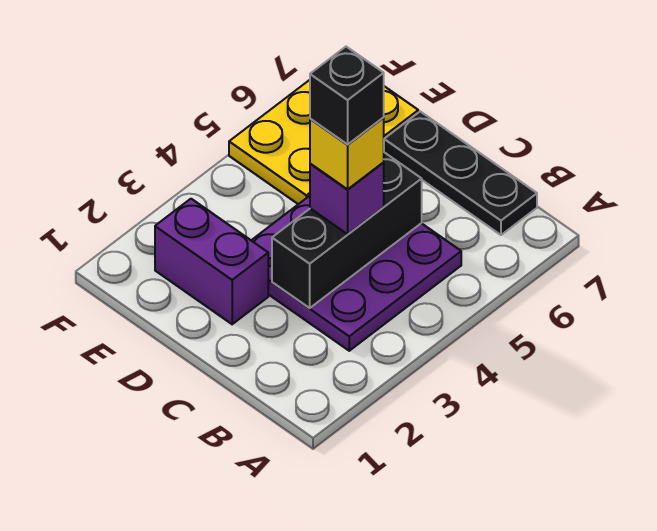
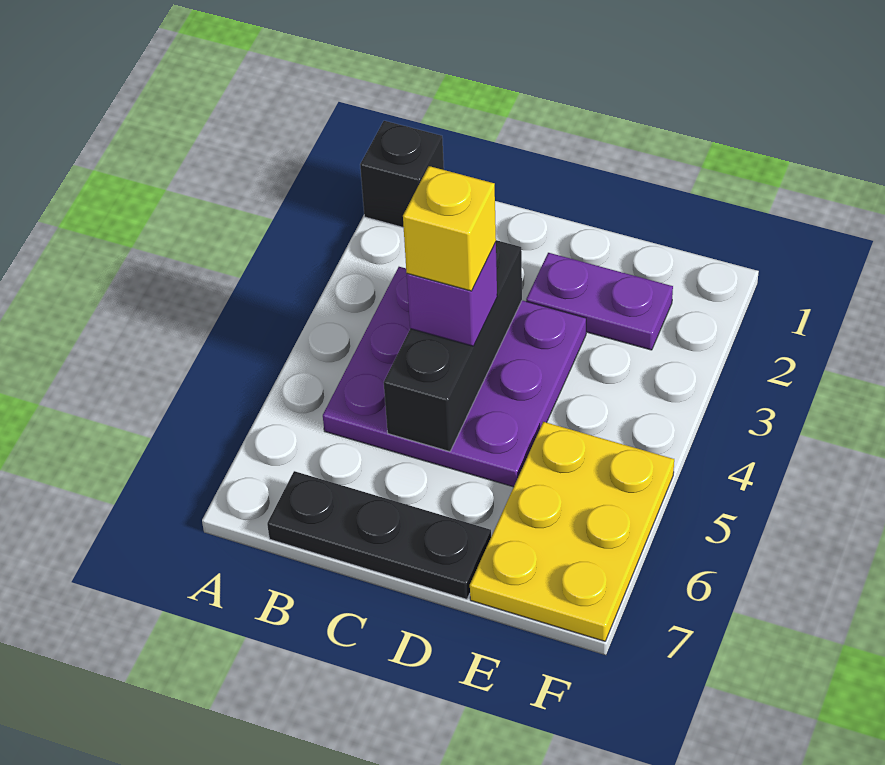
black 1x1 brick [310,47,384,144] -> black 1x1 brick moved to [360,121,444,228]
purple 1x2 brick [155,199,268,324] -> purple 1x2 plate [526,253,673,350]

